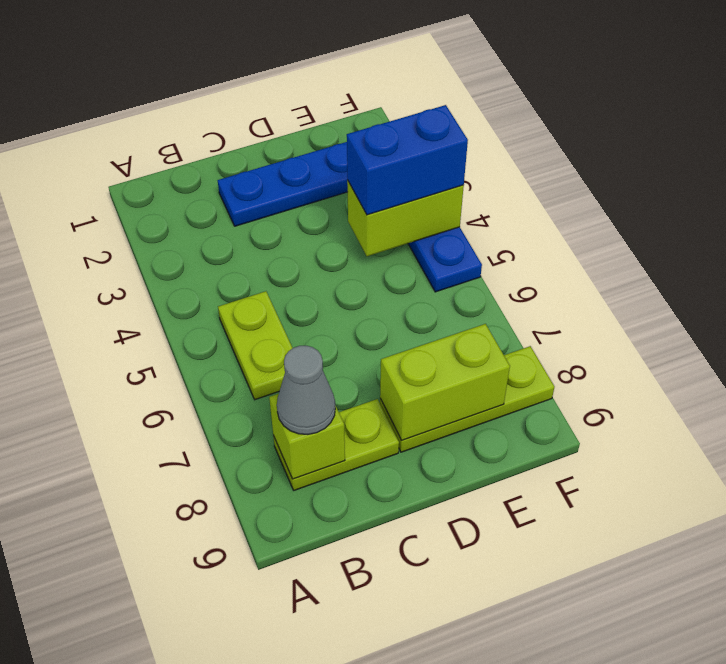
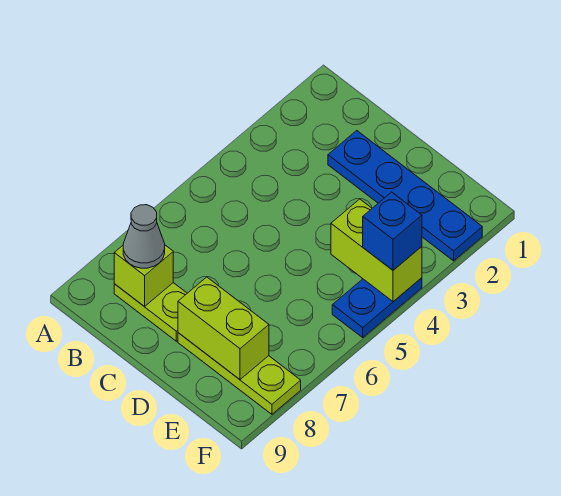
lime 1x2 plate [218,291,292,400] -> none
blue 1x2 brick [347,105,468,215] -> blue 1x1 brick [363,192,422,270]

